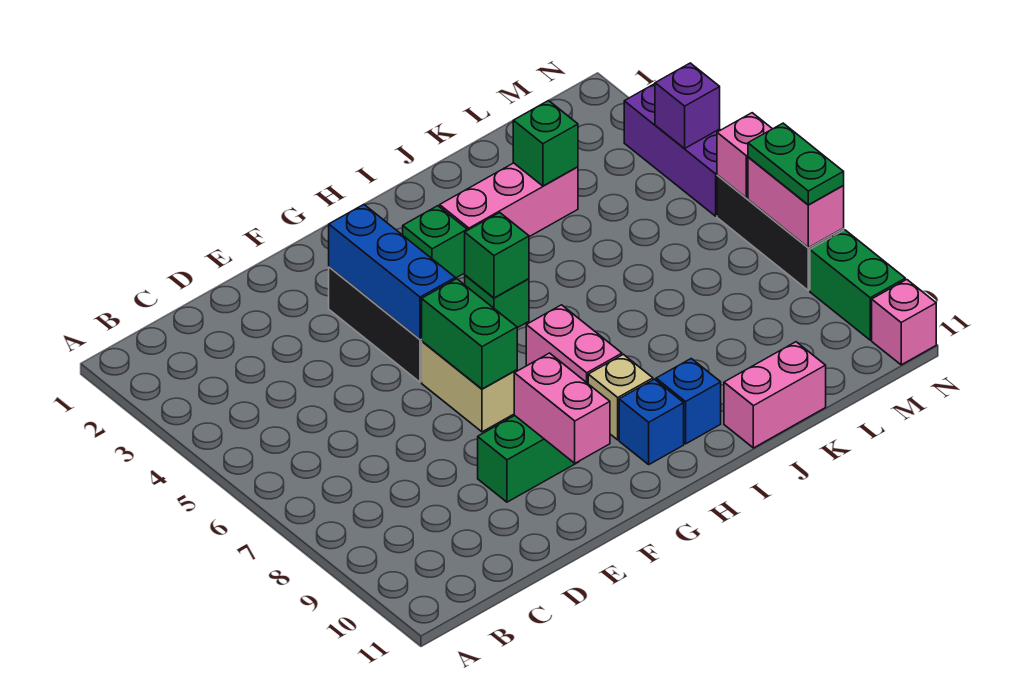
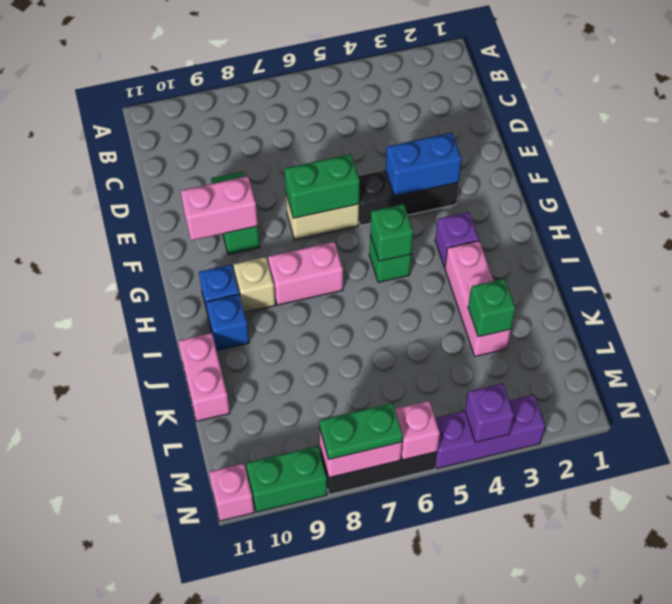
blue 1x3 brick [329,204,455,339] -> blue 1x2 brick [385,133,462,196]
green 1x1 brick [403,206,467,278] -> purple 1x1 brick [435,212,479,267]

